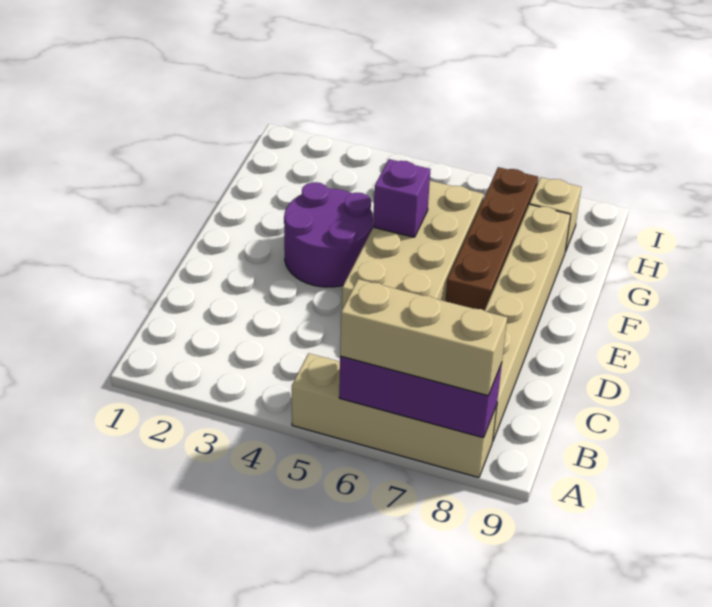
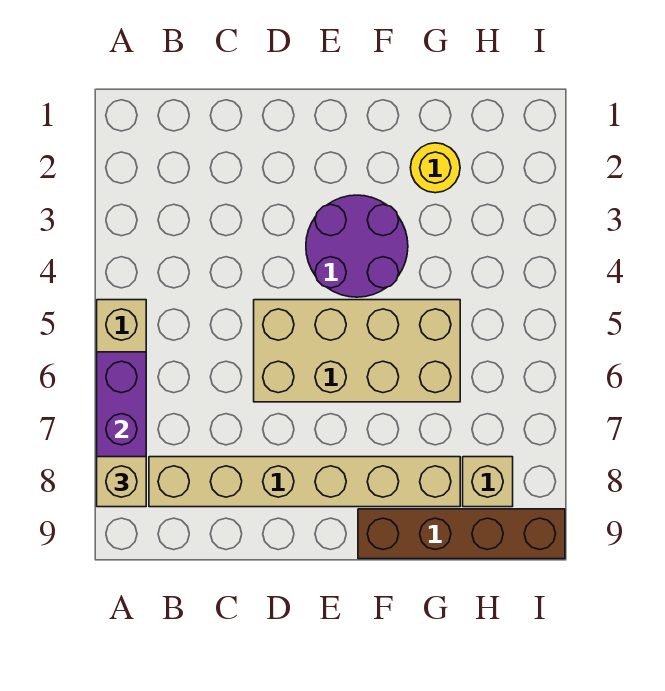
tan 1x3 brick [340,279,507,396] -> tan 1x1 brick [97,457,146,507]
brown 1x4 brick [446,167,538,311] -> brown 1x4 brick moved to [358,509,565,559]
purple 1x1 brick [373,159,431,237] -> none
none -> yellow 1x1 round brick [410,143,460,193]

